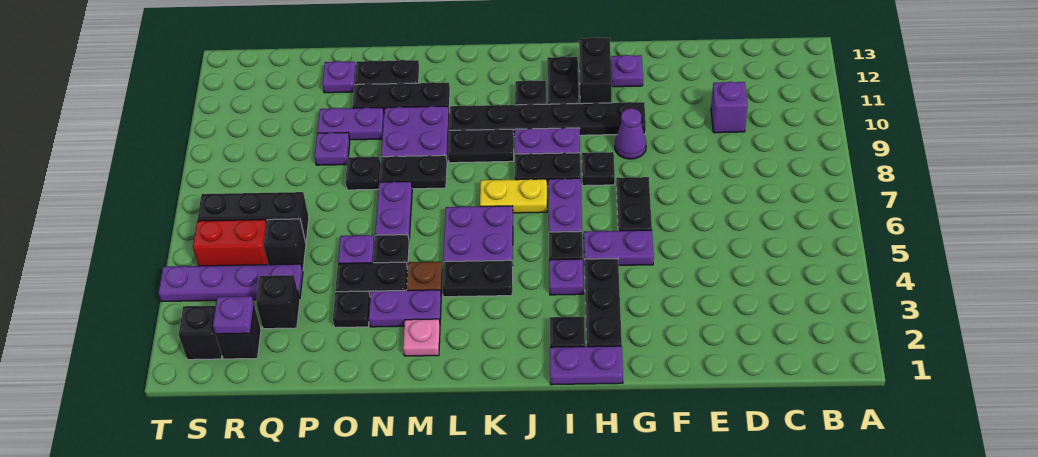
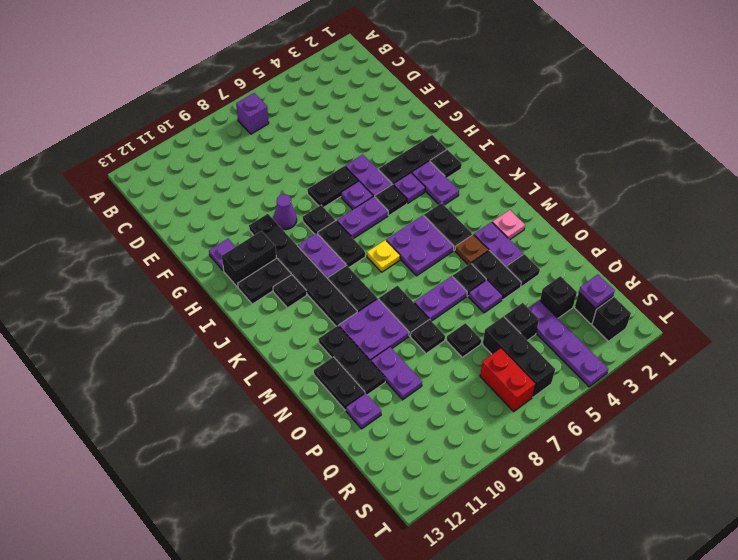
purple 1x1 brick [711,82,748,133] -> purple 1x1 brick moved to [236,93,269,134]
purple 1x2 plate [550,346,623,385] -> purple 1x2 plate moved to [412,161,459,205]
yellow 1x2 plate [480,179,547,213] -> yellow 1x1 plate [367,240,400,272]
none -> black 1x1 plate [446,323,481,357]
purple 1x1 plate [315,132,350,165] -> purple 1x1 plate moved to [341,181,373,210]
red 1x2 brick [193,220,268,266] -> red 1x2 brick moved to [480,348,536,411]

